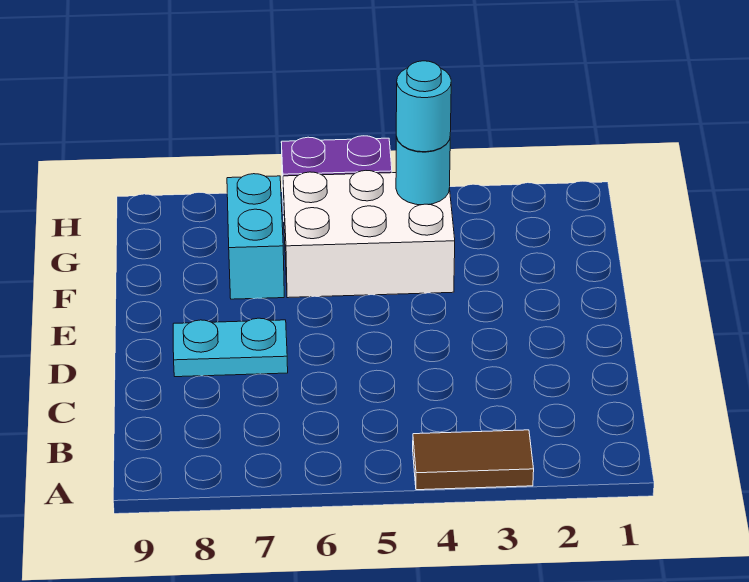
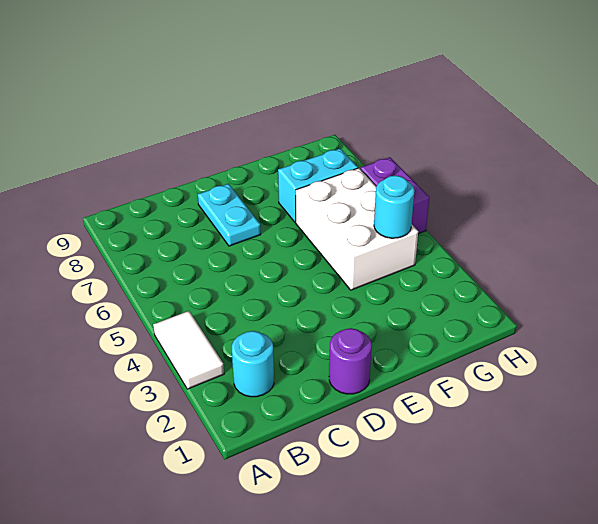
brown 1x2 tile [413,430,534,490] -> white 1x2 tile [153,311,224,389]
none -> purple 1x1 round brick [329,328,372,394]
cyan 1x1 round brick [396,61,451,152] -> cyan 1x1 round brick moved to [232,331,274,397]

